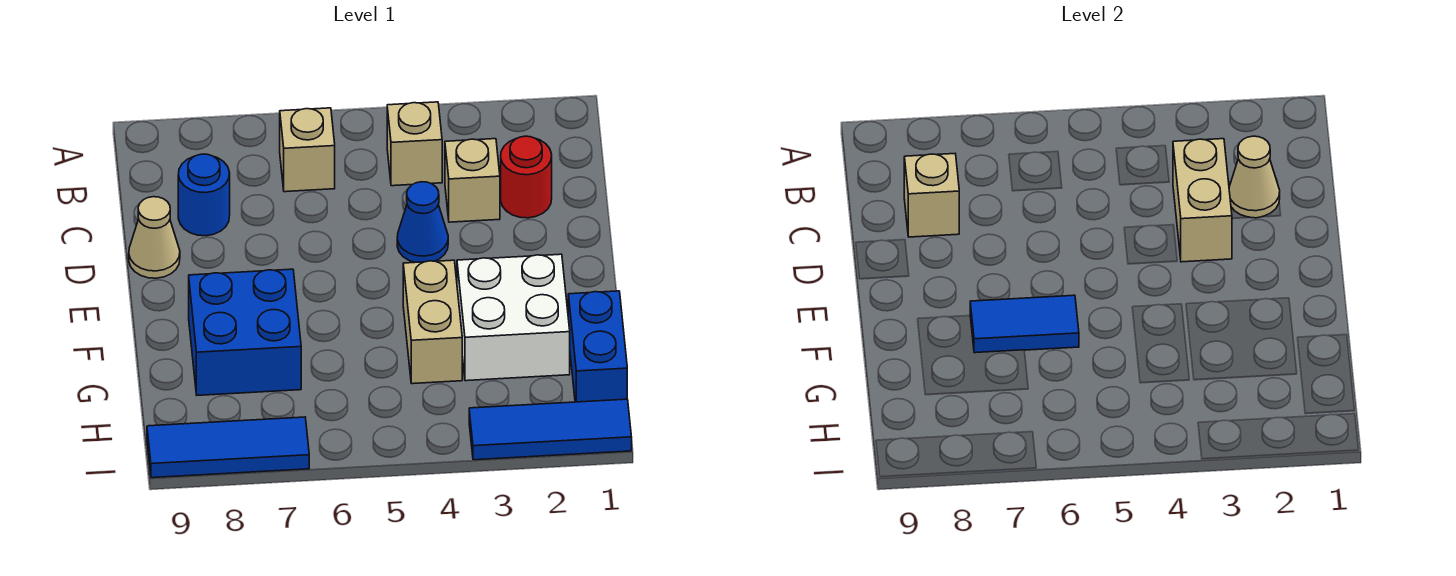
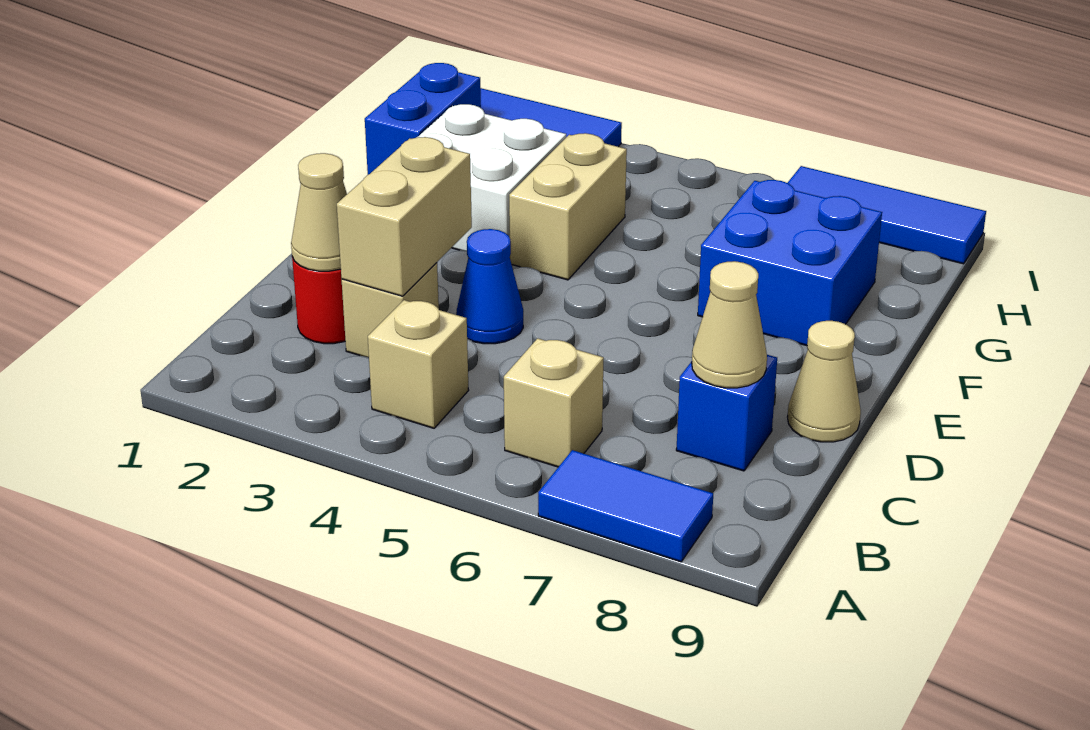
blue 1x1 round brick [178,154,230,236] -> blue 1x1 brick [676,355,777,471]
tan 1x1 brick [904,154,959,237] -> tan 1x1 cone [692,261,767,388]
blue 1x2 tile [970,295,1079,353] -> blue 1x2 tile moved to [538,450,713,562]

